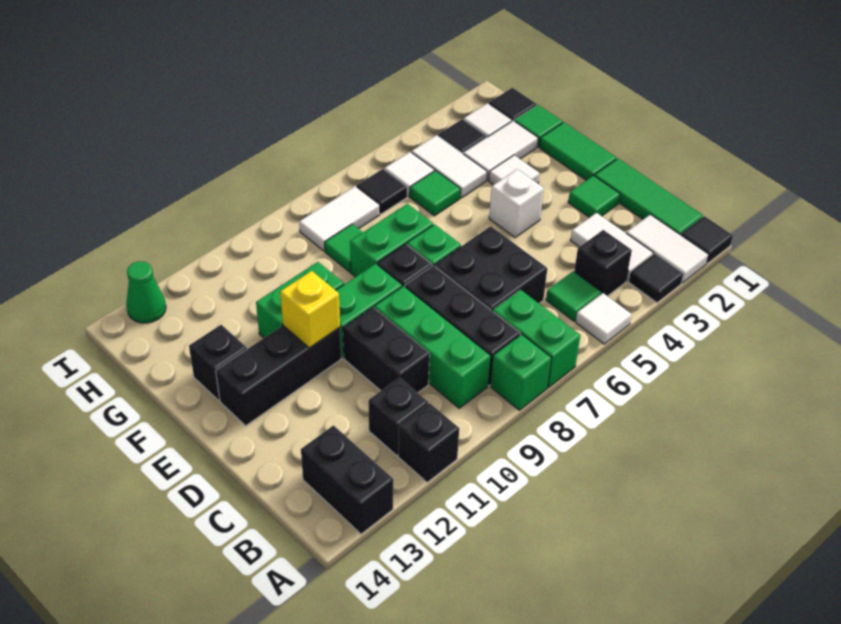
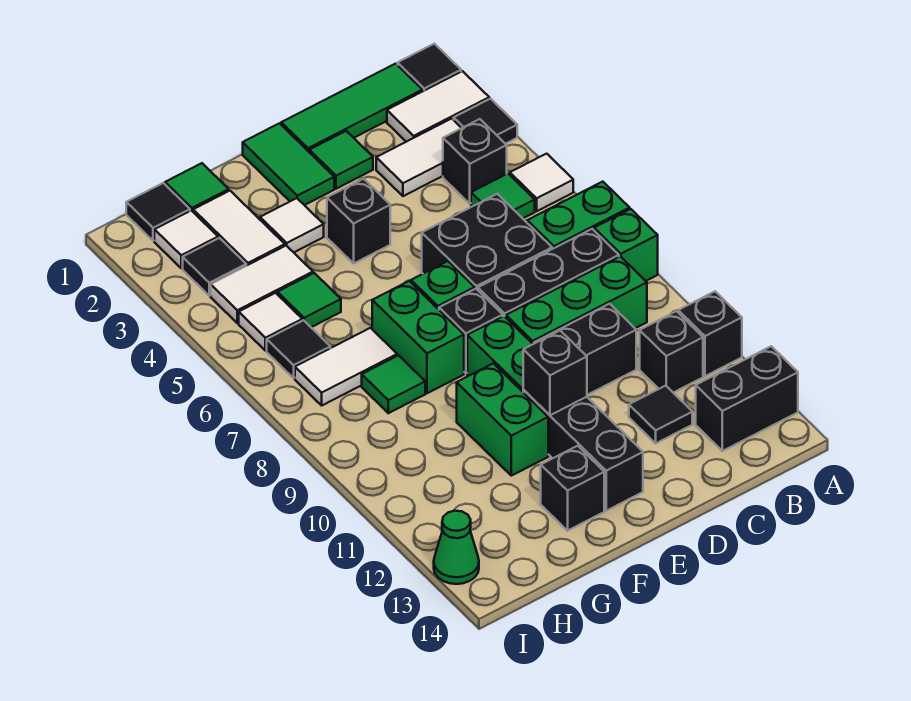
none -> black 1x1 tile [629,386,692,443]
green 1x2 tile [539,122,617,180] -> green 1x2 tile turned to [243,123,334,205]
white 1x1 brick [489,169,544,237] -> black 1x1 brick [327,179,390,263]
yellow 1x1 brick [280,271,340,348] -> black 1x1 brick [523,331,587,415]
white 1x2 tile [299,186,380,251] -> white 1x2 tile turned to [295,328,397,405]

